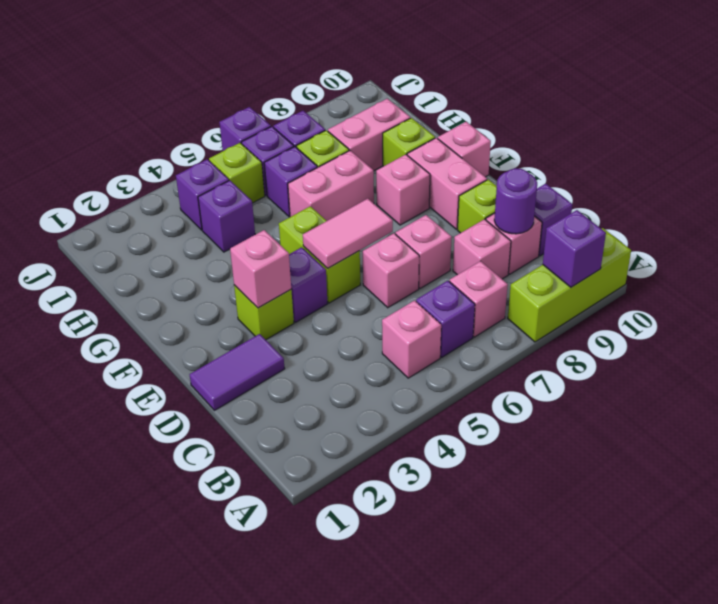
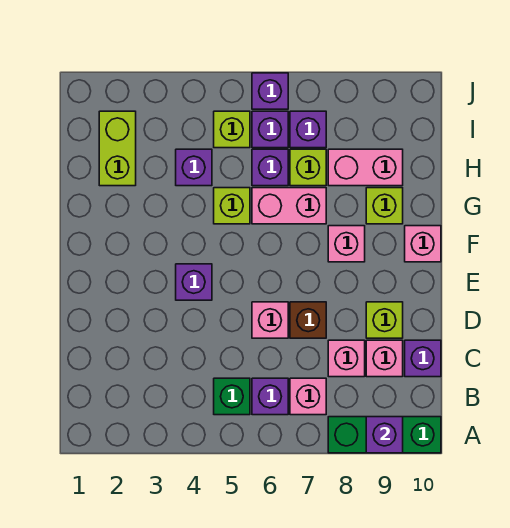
lime 1x3 brick [508,228,631,342] -> green 1x3 brick [328,417,441,453]
pink 1x1 brick [382,300,441,378] -> green 1x1 brick [214,378,250,415]
purple 1x1 round brick [494,168,537,234] -> none
purple 1x2 tile [190,334,285,410] -> none
pink 1x1 brick [395,215,452,288] -> brown 1x1 brick [290,302,326,338]
lime 1x1 brick [234,285,294,340] -> lime 1x1 brick moved to [214,188,250,224]
pink 1x1 brick [230,230,291,308] -> none
lime 1x2 brick [279,206,360,303] -> lime 1x2 brick moved to [99,111,136,186]
pink 1x2 tile [303,199,393,268] -> none
pink 1x2 brick [407,138,487,229] -> none
purple 1x1 brick [176,159,229,230] -> none

